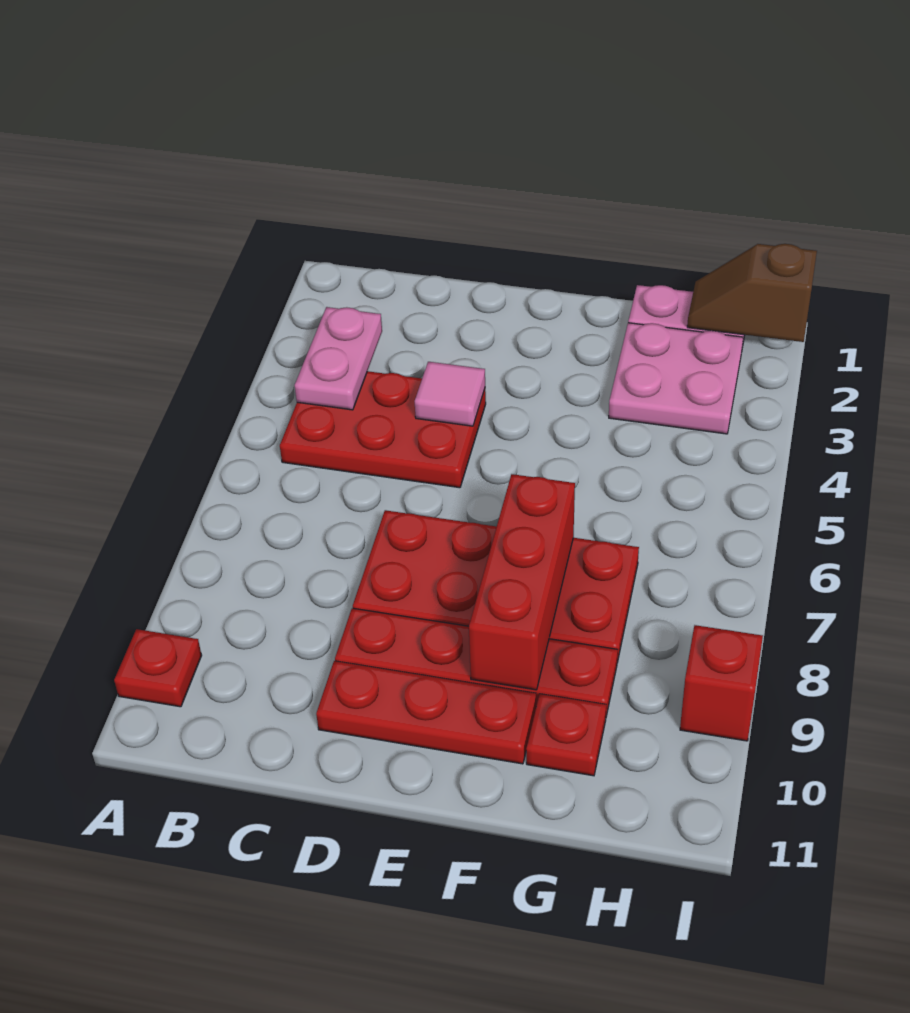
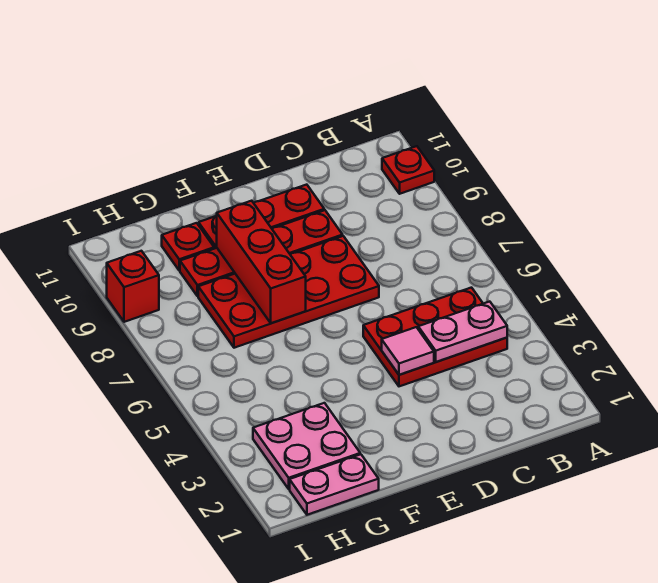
pink 1x2 plate [295,307,382,410] -> pink 1x2 plate turned to [418,302,507,362]
brown 1x2 slope [687,244,817,342] -> none

